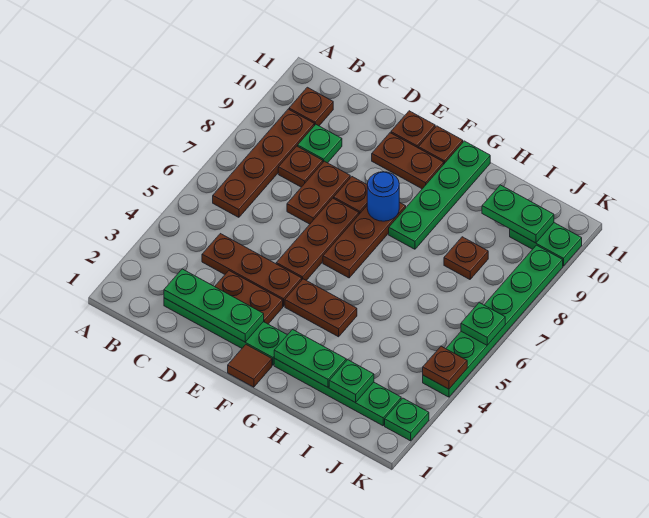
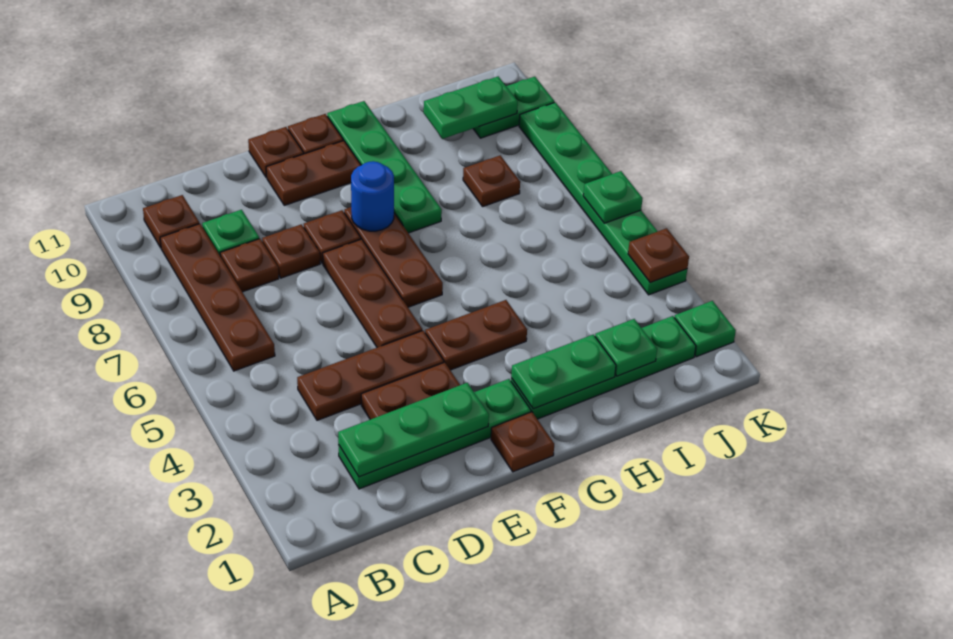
brown 1x2 plate [287,161,350,224] -> brown 1x1 plate [262,224,320,278]
brown 1x1 tile [228,345,272,387] -> brown 1x1 plate [491,412,554,472]

